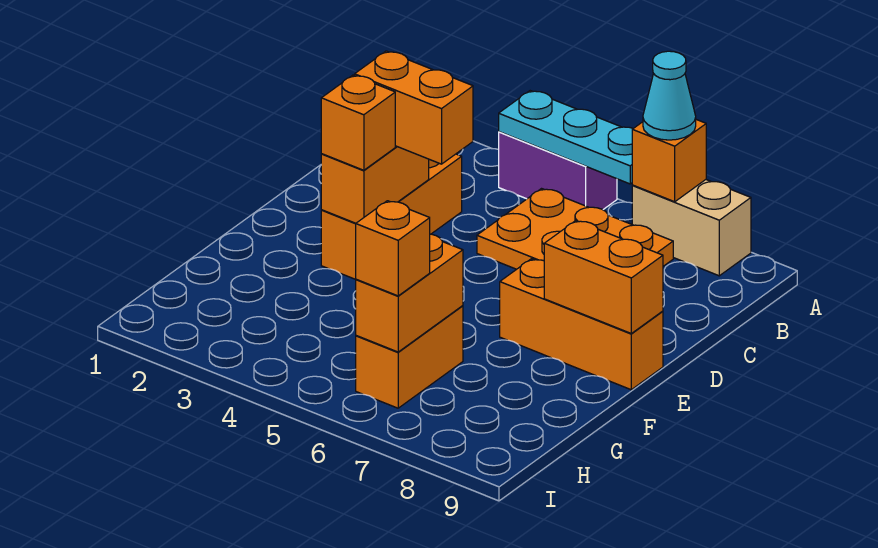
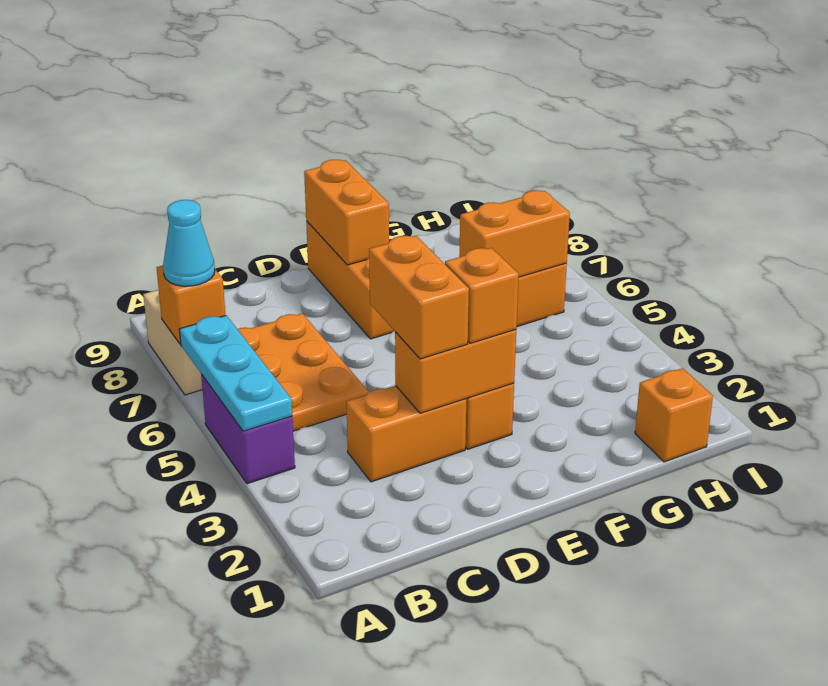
orange 1x1 brick [356,201,430,296] -> orange 1x1 brick moved to [635,368,713,462]

